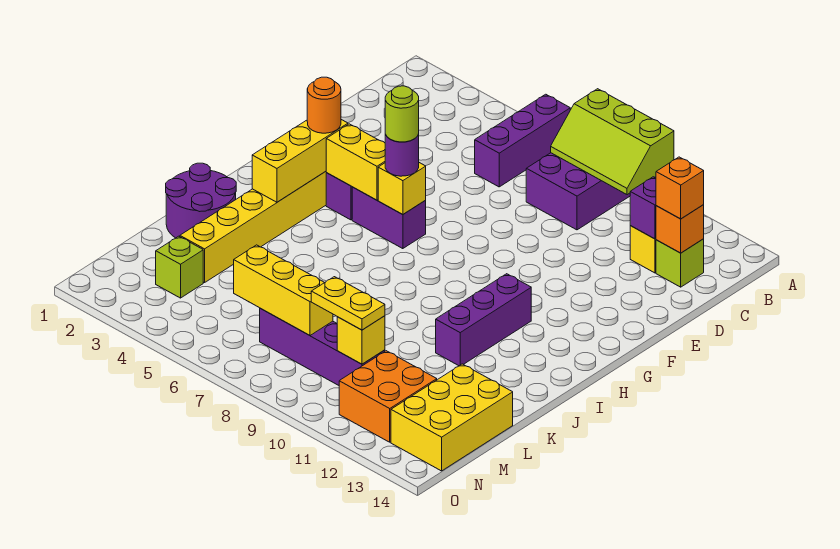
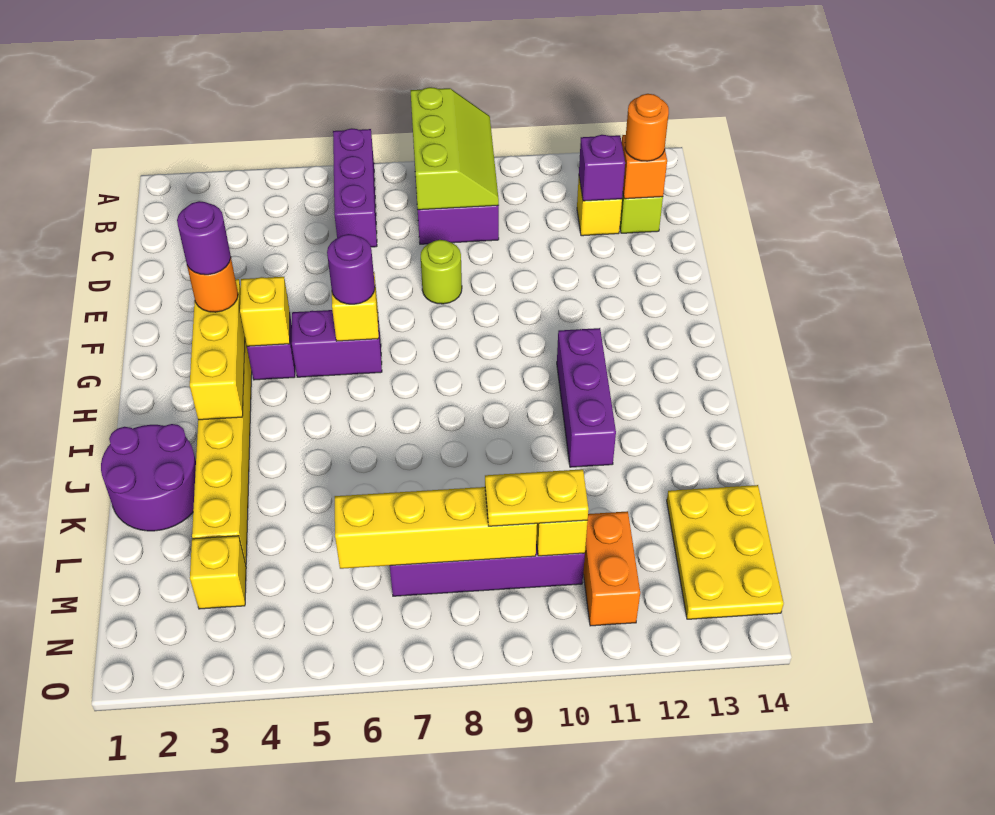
lime 2x3 slope [551,89,674,195] -> lime 2x3 slope turned to [411,87,499,210]
orange 1x1 brick [656,157,704,219] -> orange 1x1 round brick [625,94,669,161]
none -> purple 1x1 round brick [177,201,231,275]
yellow 1x2 brick [326,124,385,200] -> yellow 1x1 brick [240,277,290,346]
lime 1x1 round brick [385,86,419,142] -> lime 1x1 round brick moved to [421,240,462,304]
yellow 2x3 brick [391,364,513,471] -> yellow 2x3 plate [667,485,784,619]
lime 1x1 brick [156,236,203,298] -> yellow 1x1 brick [190,536,246,609]
yellow 1x3 brick [234,245,333,335] -> yellow 1x4 brick [335,487,537,569]
orange 2x2 brick [339,351,437,442] -> orange 1x2 brick [583,511,640,626]

